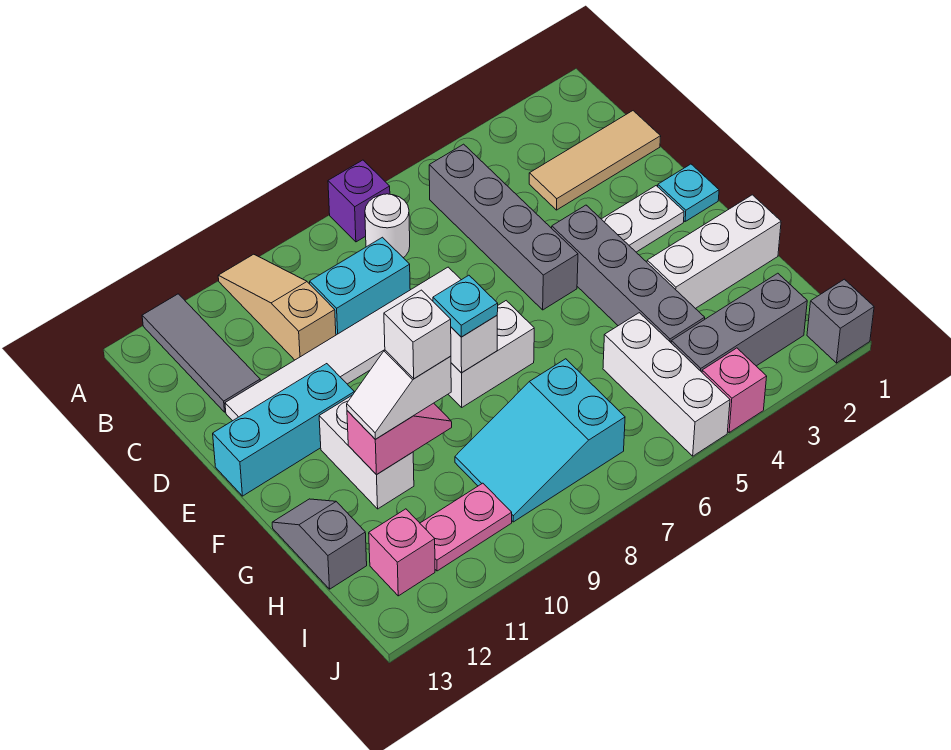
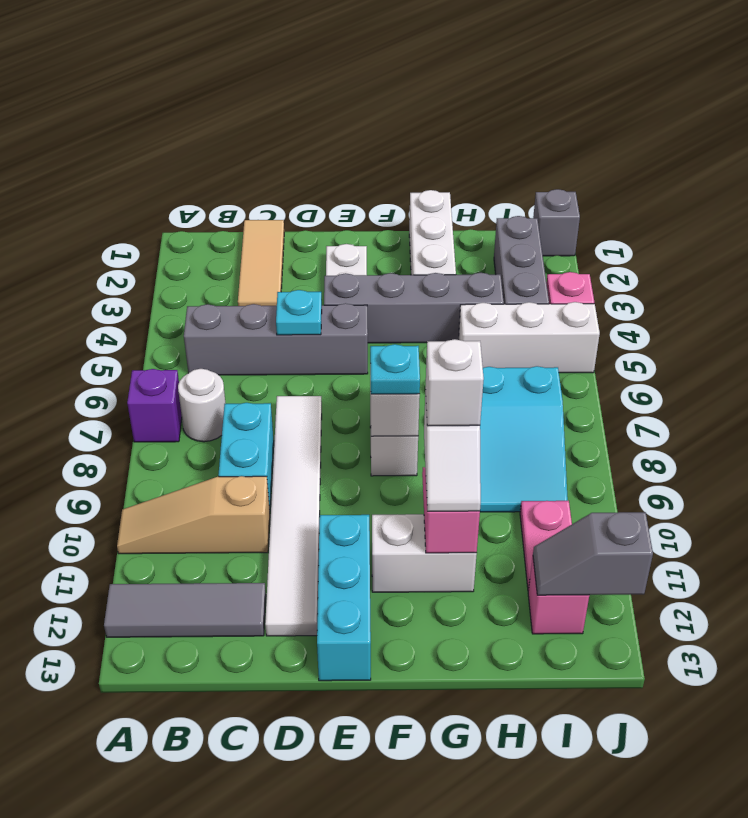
cyan 1x1 plate [658,164,719,221] -> cyan 1x1 plate moved to [276,290,322,335]
grey 1x2 slope [272,499,367,589] -> grey 1x2 slope moved to [533,512,653,595]

